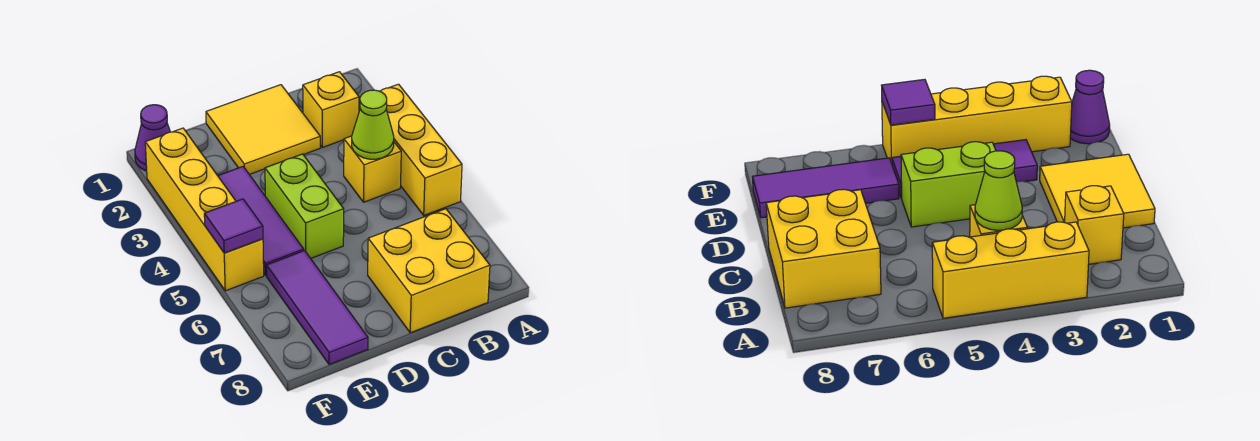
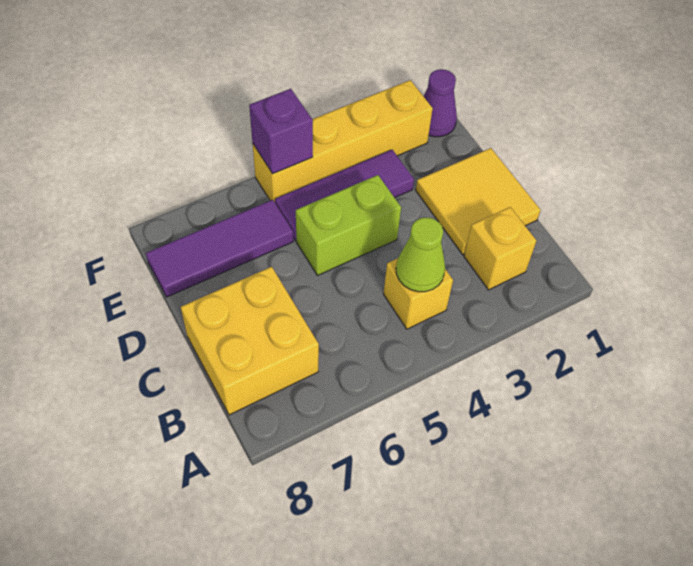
yellow 1x3 brick [380,84,462,215] -> none
purple 1x1 tile [204,199,263,253] -> purple 1x1 brick [249,89,313,174]

